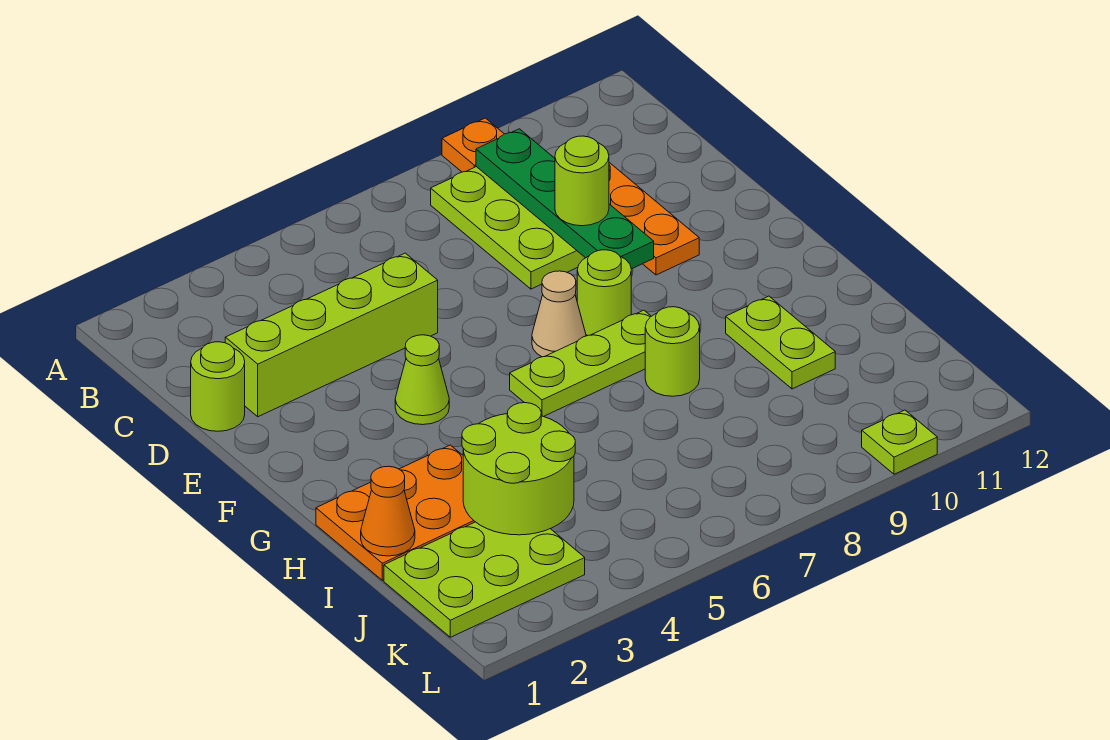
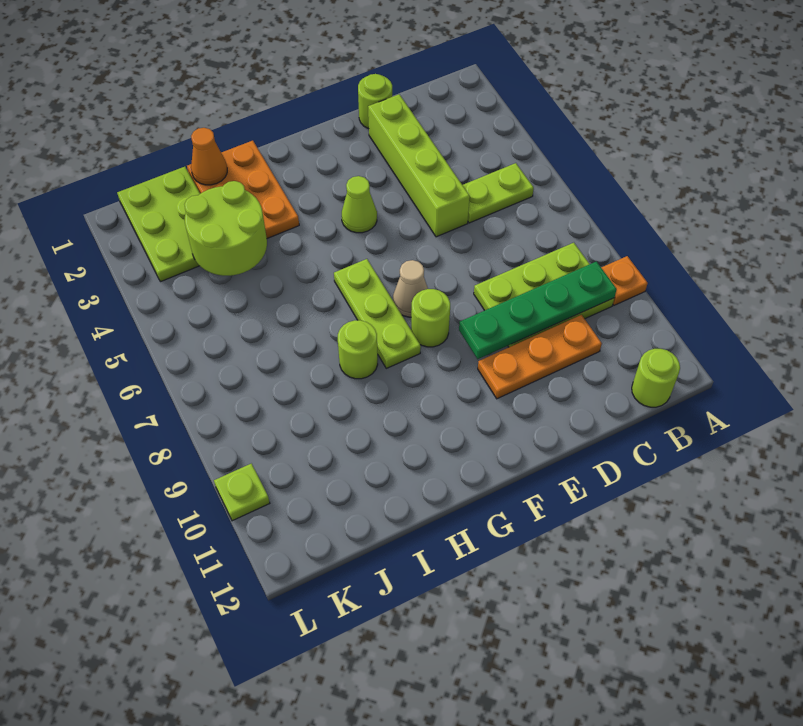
lime 1x1 round brick [555,136,609,226] -> lime 1x1 round brick moved to [632,349,680,407]
lime 1x2 plate [726,296,835,389] -> lime 1x2 plate moved to [463,163,534,223]

